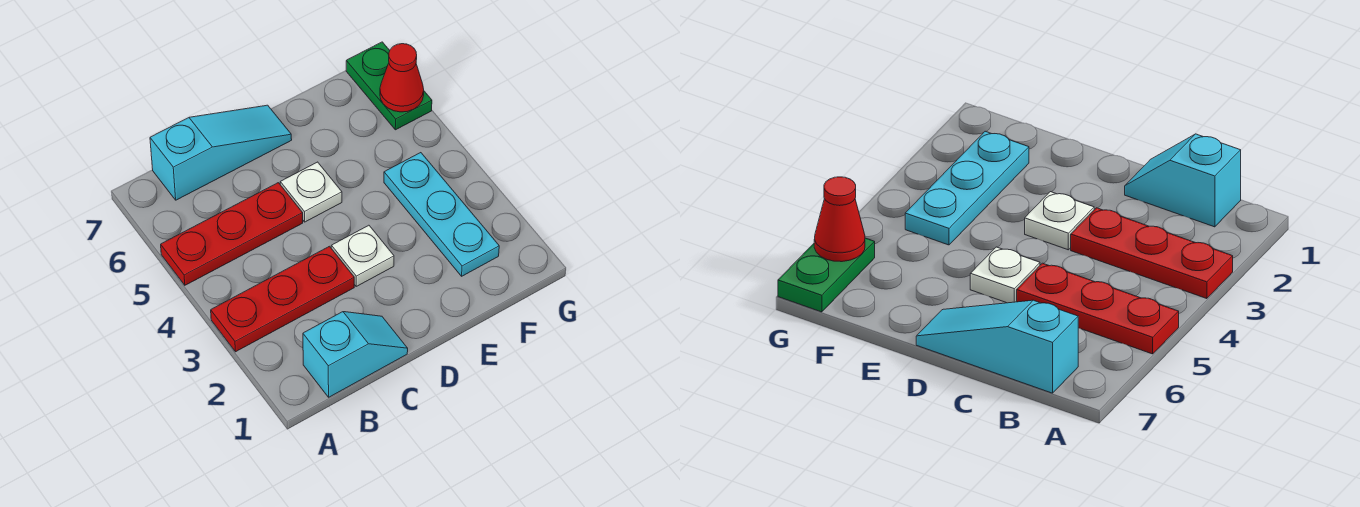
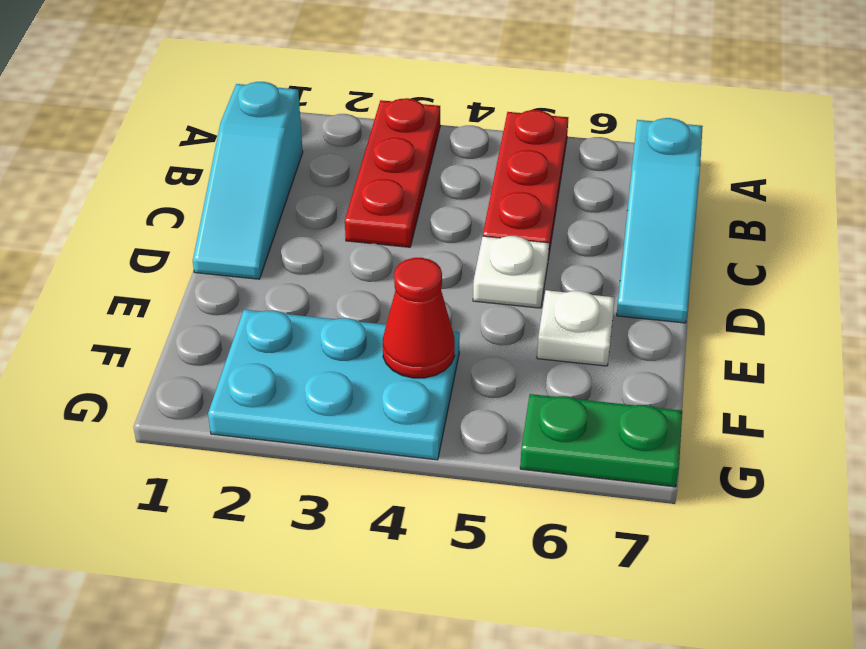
cyan 1x2 slope [303,312,408,397] -> cyan 1x3 slope [193,82,303,279]
white 1x1 plate [331,225,394,286] -> white 1x1 plate moved to [537,290,615,366]
cyan 1x3 plate [384,153,499,276] -> cyan 2x3 plate [208,310,460,460]
red 1x1 cone [380,44,424,112] -> red 1x1 cone moved to [383,258,455,378]

